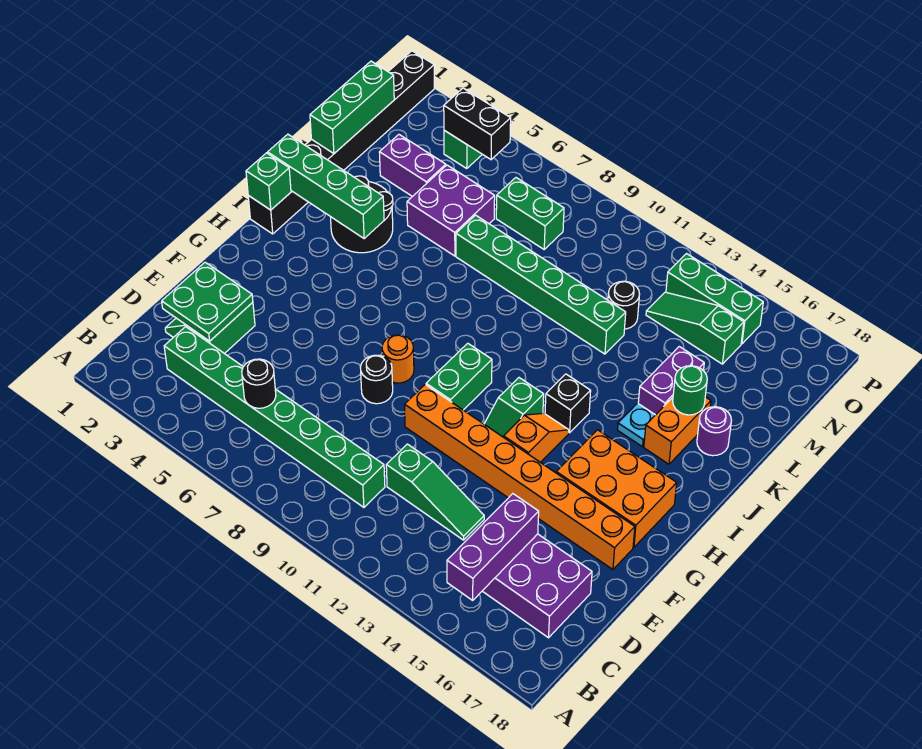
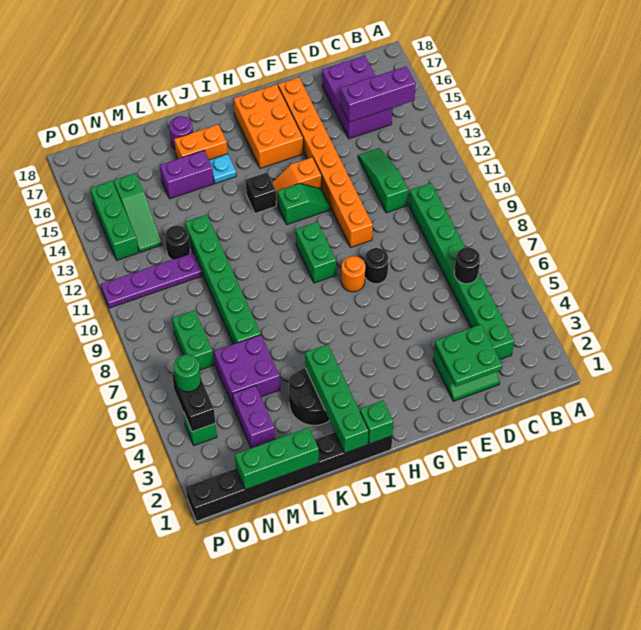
green 1x2 brick [426,343,492,410] -> green 1x2 brick turned to [296,222,336,283]
green 1x1 round brick [673,366,707,415] -> green 1x1 round brick moved to [174,354,201,392]
none -> purple 1x4 plate [101,253,202,308]

